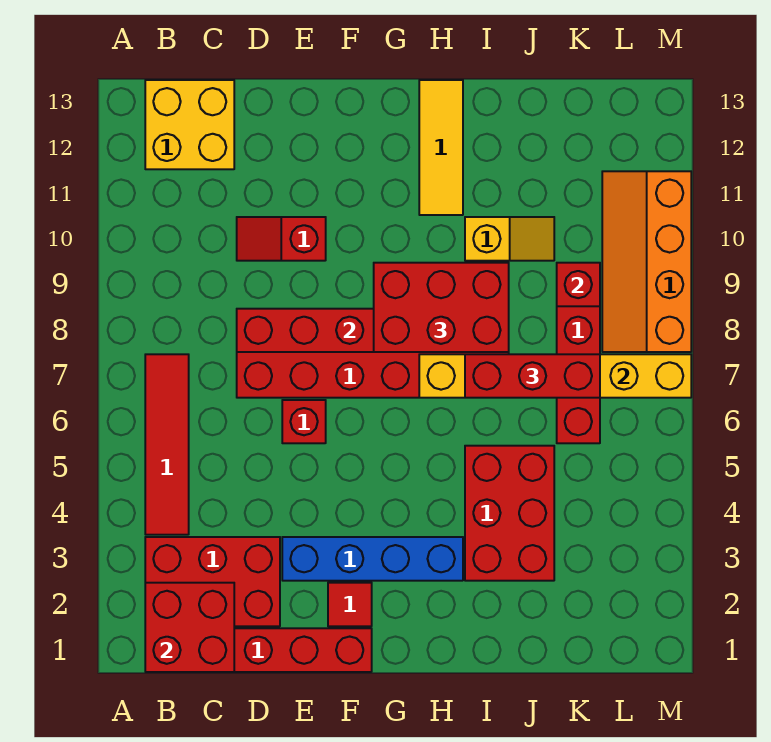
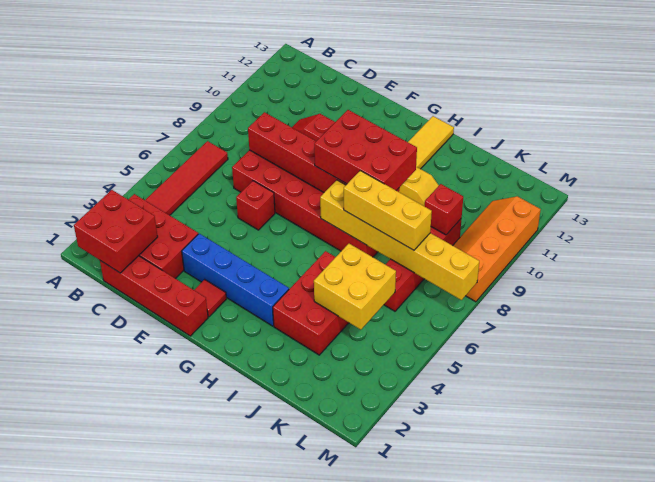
yellow 2x2 brick [145,80,234,169] -> yellow 2x2 brick moved to [314,244,396,330]
red 1x3 brick [465,354,600,398] -> yellow 1x3 brick [344,171,432,250]

